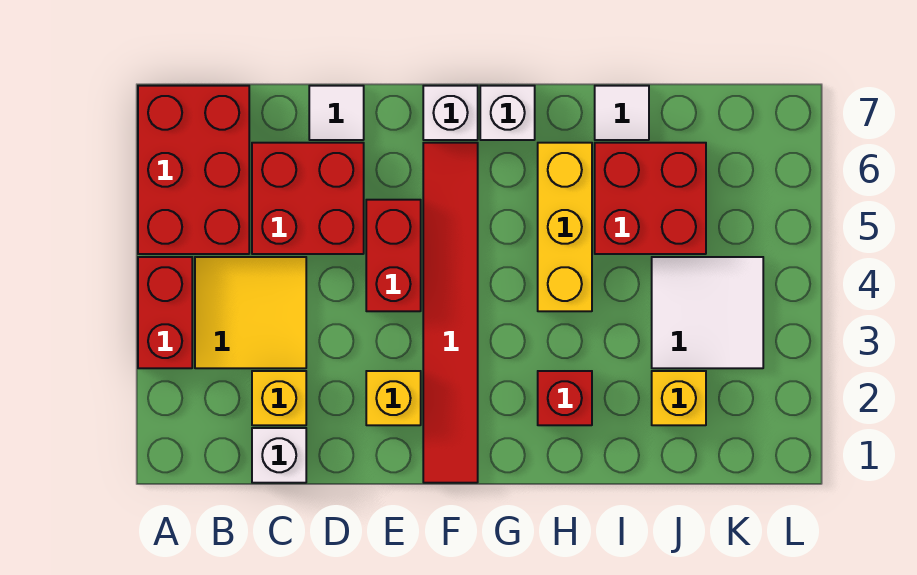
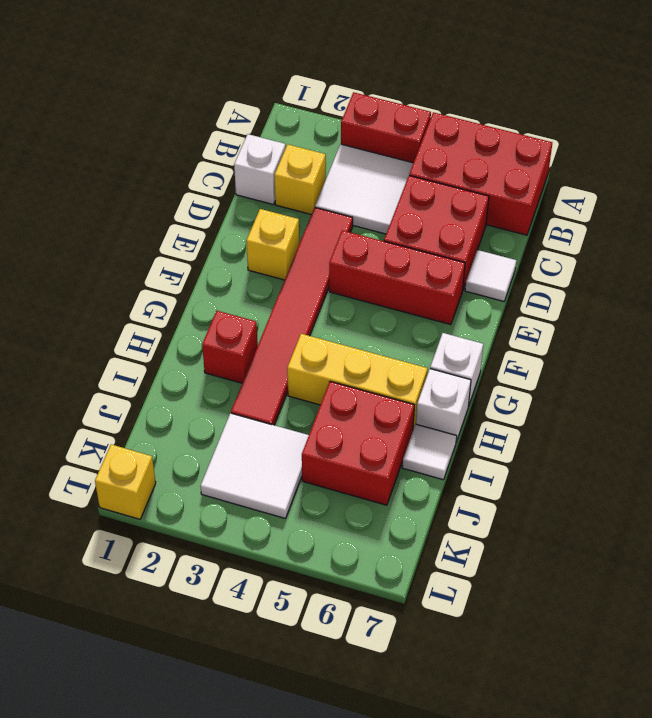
yellow 2x2 tile [195,257,306,368] -> white 2x2 tile [315,144,413,234]
red 1x2 brick [366,200,421,311] -> red 1x3 brick [329,230,465,325]
red 1x6 tile [423,143,478,483] -> red 1x6 tile turned to [231,208,353,425]
white 1x1 brick [423,86,478,140] -> white 1x1 brick moved to [416,369,471,442]
yellow 1x1 brick [652,371,706,425] -> yellow 1x1 brick moved to [95,444,156,519]

